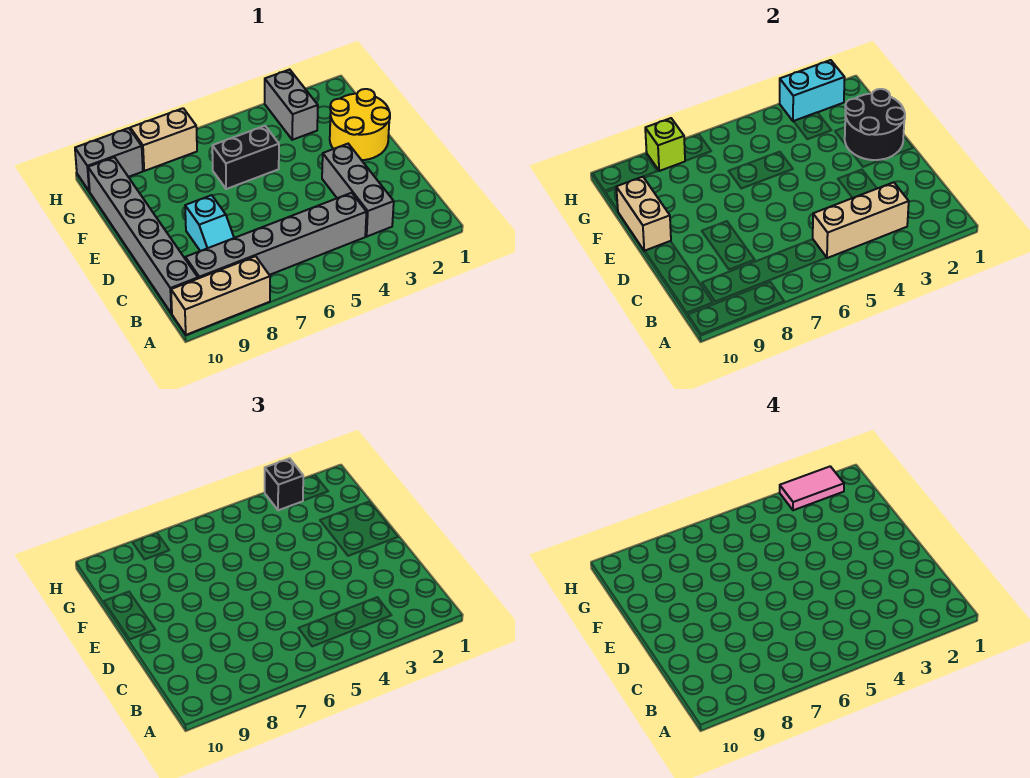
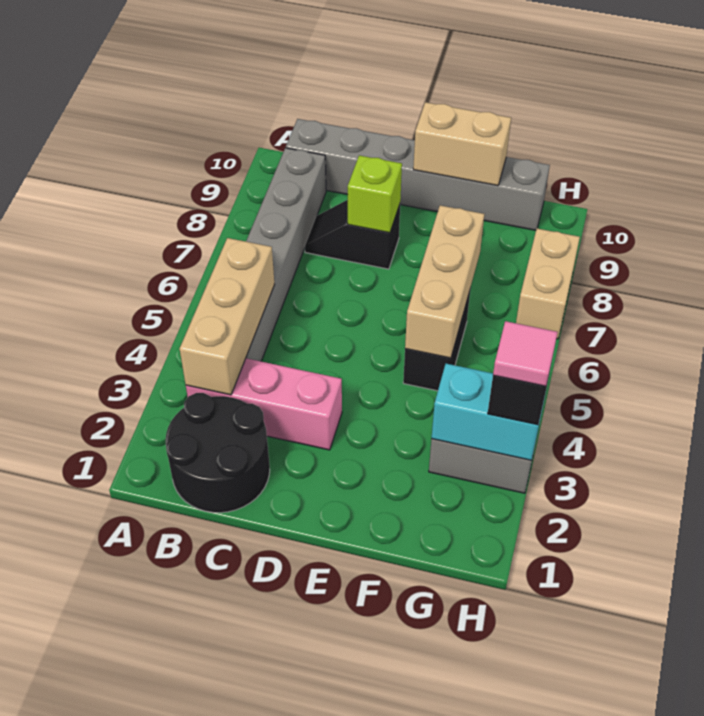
tan 1x3 brick [171,256,270,335] -> tan 1x3 brick moved to [405,205,484,358]
grey 1x3 brick [322,144,394,236] -> pink 1x3 brick [186,358,342,450]
cyan 1x2 slope [185,195,234,251] -> black 1x2 slope [305,200,400,269]
yellow 2x2 round brick [330,89,390,160] -> none
black 2x2 round brick [845,89,905,160] -> black 2x2 round brick moved to [165,393,270,513]
cyan 1x2 brick [780,60,845,121] -> cyan 1x2 brick turned to [432,364,544,460]
pink 1x2 tile [780,466,844,510] -> pink 1x1 tile [493,321,558,386]
lime 1x1 brick [645,118,685,171] -> lime 1x1 brick moved to [348,155,402,233]
grey 1x2 brick [75,128,143,191] -> none

